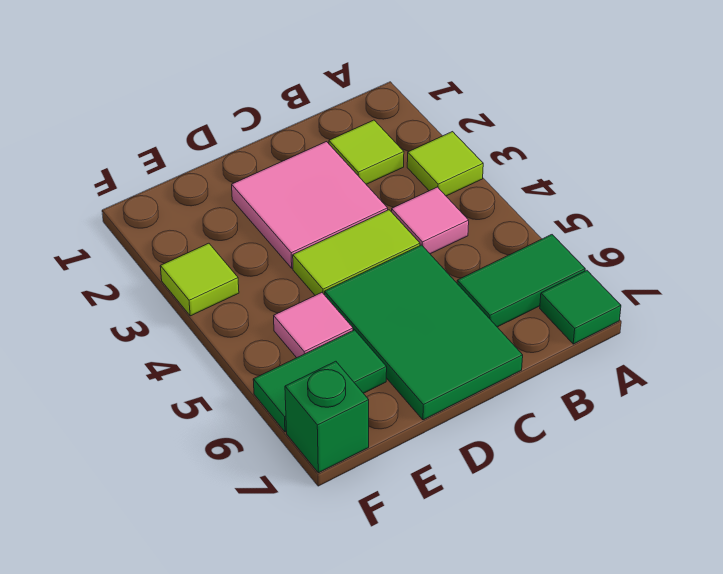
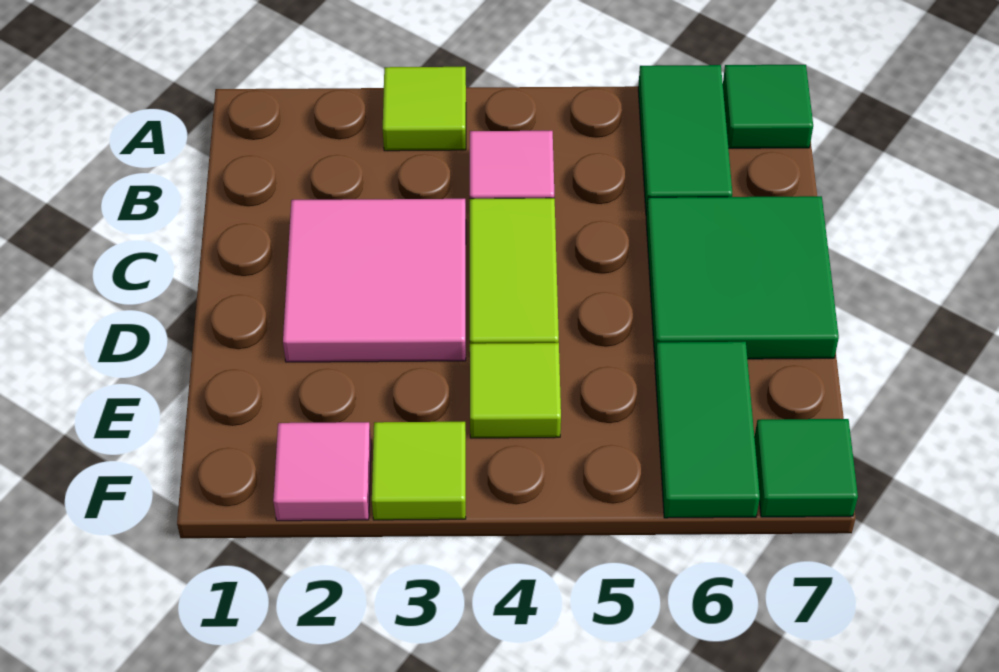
lime 1x1 tile [329,120,404,184] -> lime 1x1 tile moved to [470,343,561,438]
green 2x3 tile [325,245,523,420] -> green 2x2 tile [646,196,839,359]
pink 1x1 tile [274,293,353,358] -> pink 1x1 tile moved to [273,422,371,521]
green 1x1 brick [285,361,369,473] -> green 1x1 tile [754,419,858,517]

